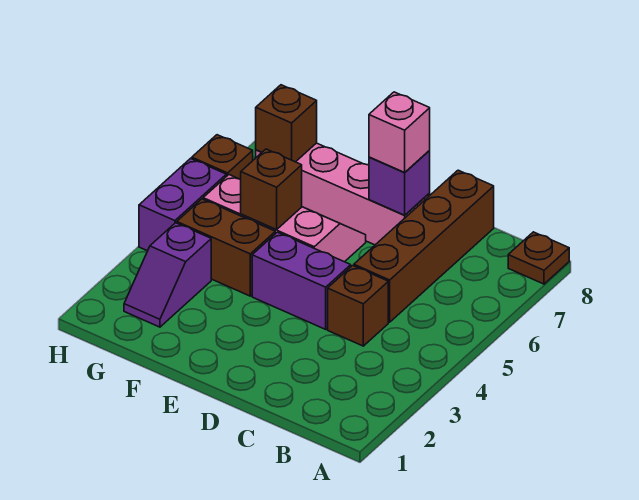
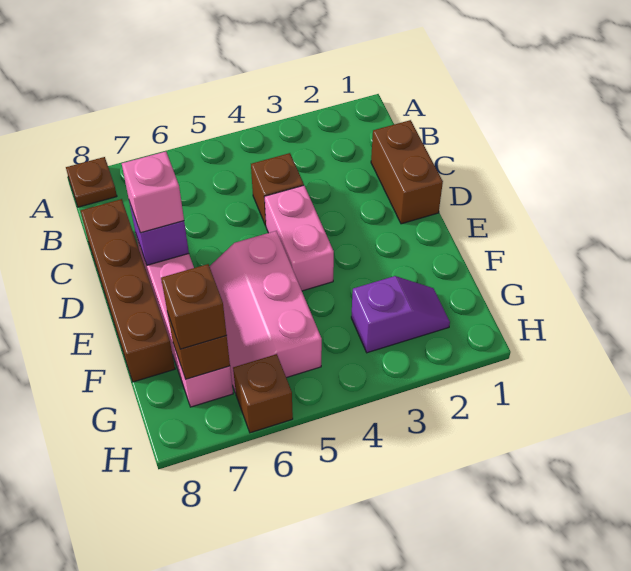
brown 1x4 brick [354,170,494,322] -> brown 1x4 brick turned to [81,199,175,382]
purple 1x2 brick [252,232,351,329] -> pink 1x2 brick [265,185,334,291]
brown 1x2 brick [177,199,275,296] -> brown 1x2 brick moved to [371,120,443,224]
brown 1x1 brick [241,149,302,230] -> brown 1x1 brick moved to [161,264,227,349]
purple 1x2 brick [139,158,226,251] -> none

